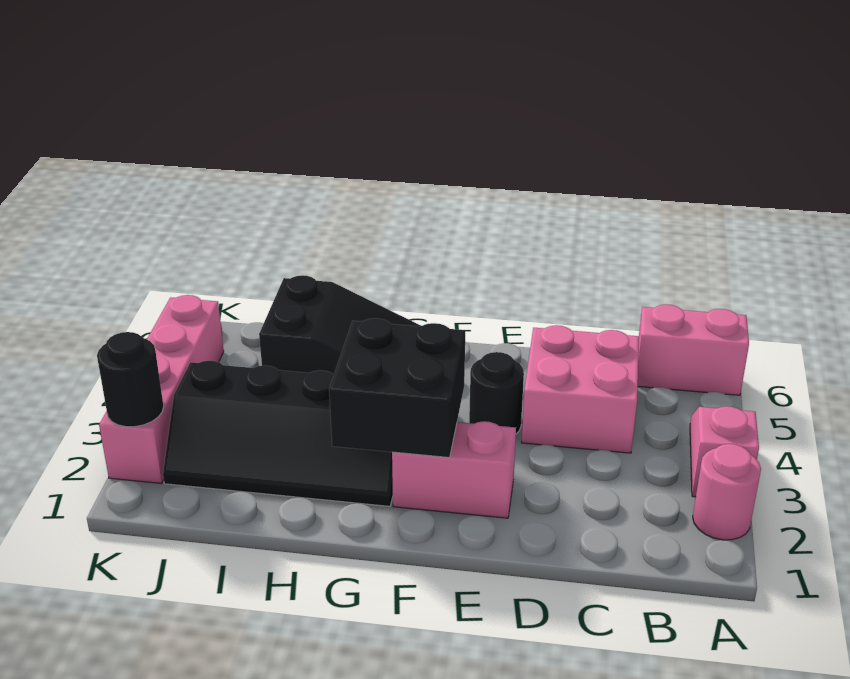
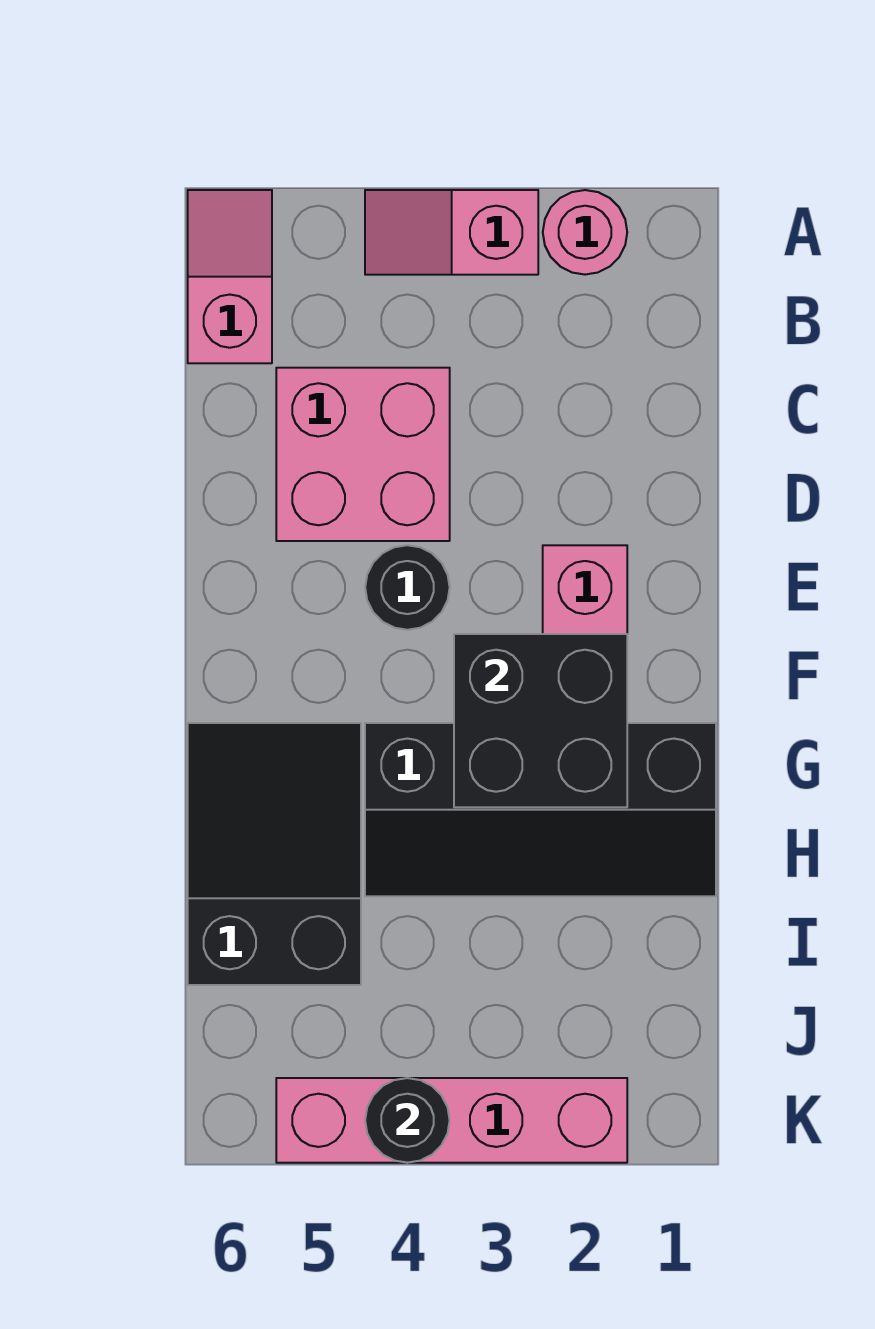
pink 1x2 brick [638,305,749,395] -> pink 1x2 slope [188,190,272,363]
black 2x4 slope [163,361,393,506] -> black 2x4 slope turned to [365,723,716,896]
black 1x1 round brick [97,332,164,427] -> black 1x1 round brick moved to [365,1078,450,1163]

